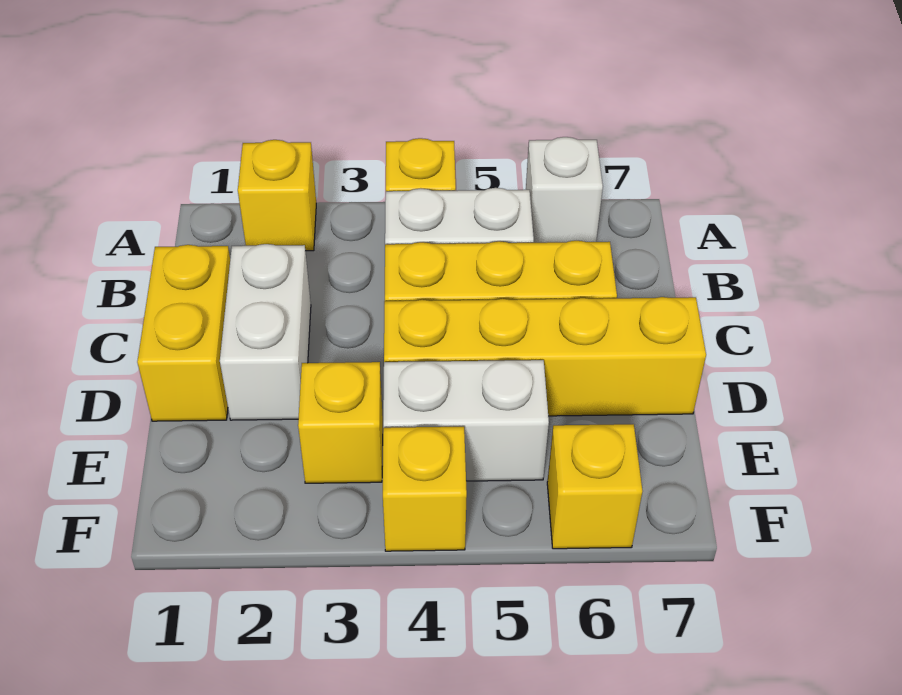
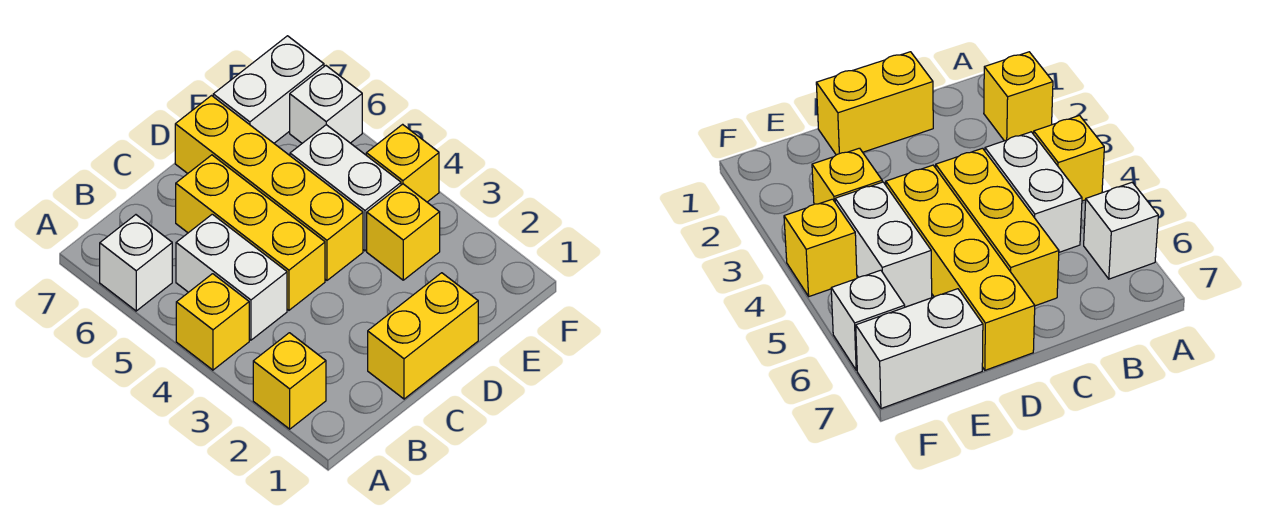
white 1x2 brick [220,244,311,420] -> white 1x2 brick moved to [213,36,324,143]
yellow 1x1 brick [547,424,643,549] -> white 1x1 brick [290,66,362,143]

